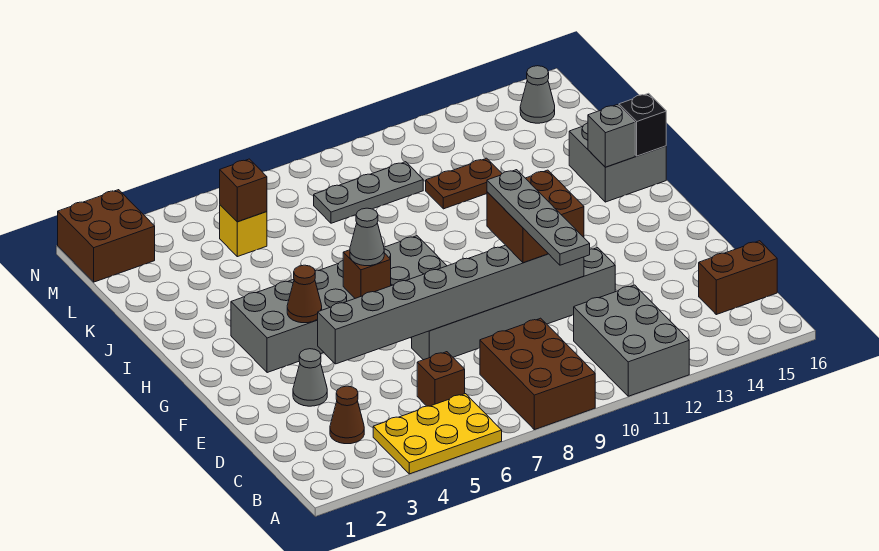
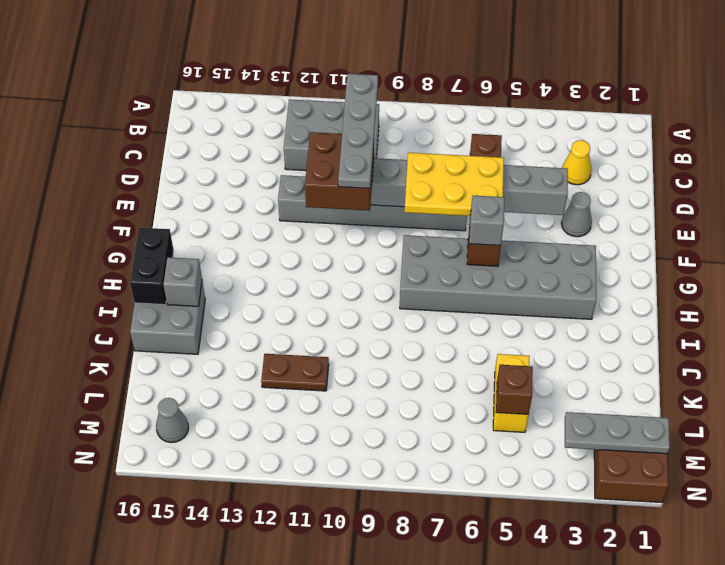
yellow 2x3 plate [373,394,502,474] -> yellow 2x3 plate moved to [405,153,504,216]
brown 2x3 brick [480,318,595,430] -> none
grey 2x3 brick [574,285,689,396] -> grey 2x3 brick turned to [284,99,379,171]
brown 1x1 cone [330,386,364,444] -> yellow 1x1 cone [562,140,592,185]
brown 1x2 brick [699,241,777,315] -> none
brown 1x1 cone [287,265,322,323] -> none
grey 1x1 cone [350,208,384,266] -> grey 1x1 brick [469,196,504,245]
black 1x1 brick [619,93,666,156] -> black 1x2 brick [130,228,173,305]
yellow 1x1 brick [220,205,267,257] -> yellow 1x2 brick [493,354,529,432]
grey 1x3 plate [314,162,423,223] -> grey 1x3 plate moved to [565,412,670,454]

